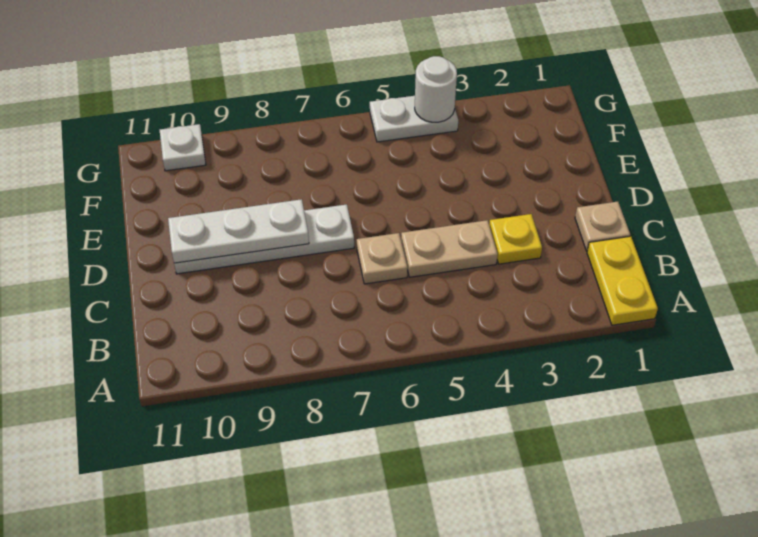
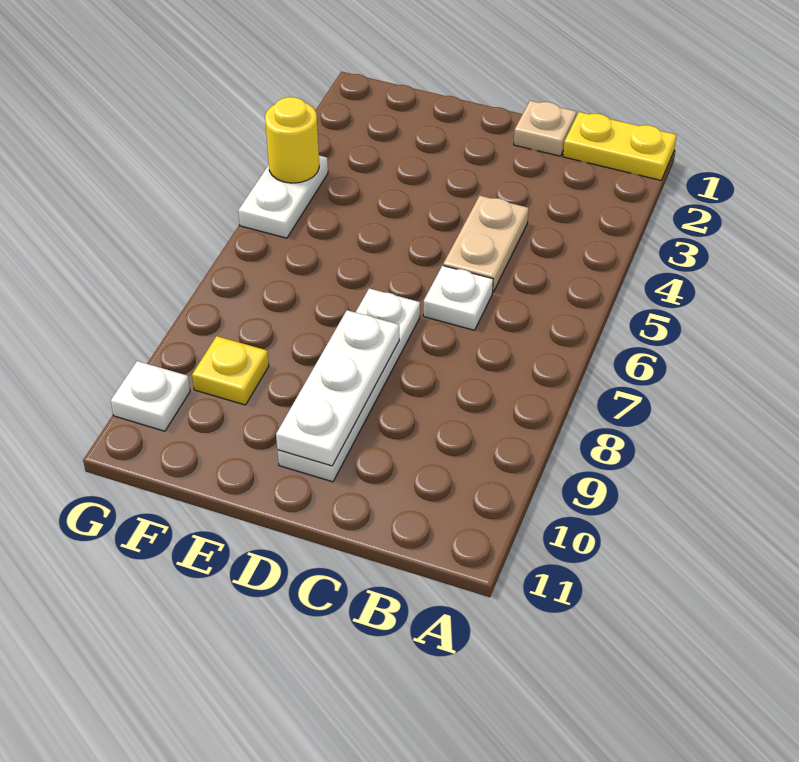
yellow 1x1 plate [489,214,542,264] -> yellow 1x1 plate moved to [192,336,269,405]
tan 1x1 plate [357,233,407,284] -> white 1x1 plate [423,266,493,330]
white 1x1 round brick [415,56,457,122] -> yellow 1x1 round brick [265,97,319,183]

